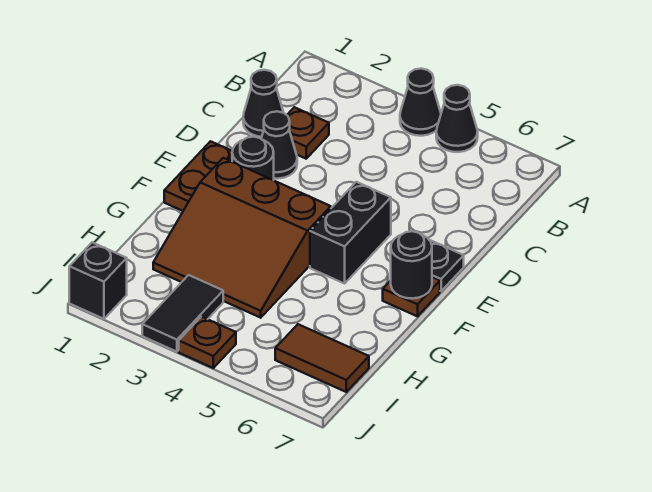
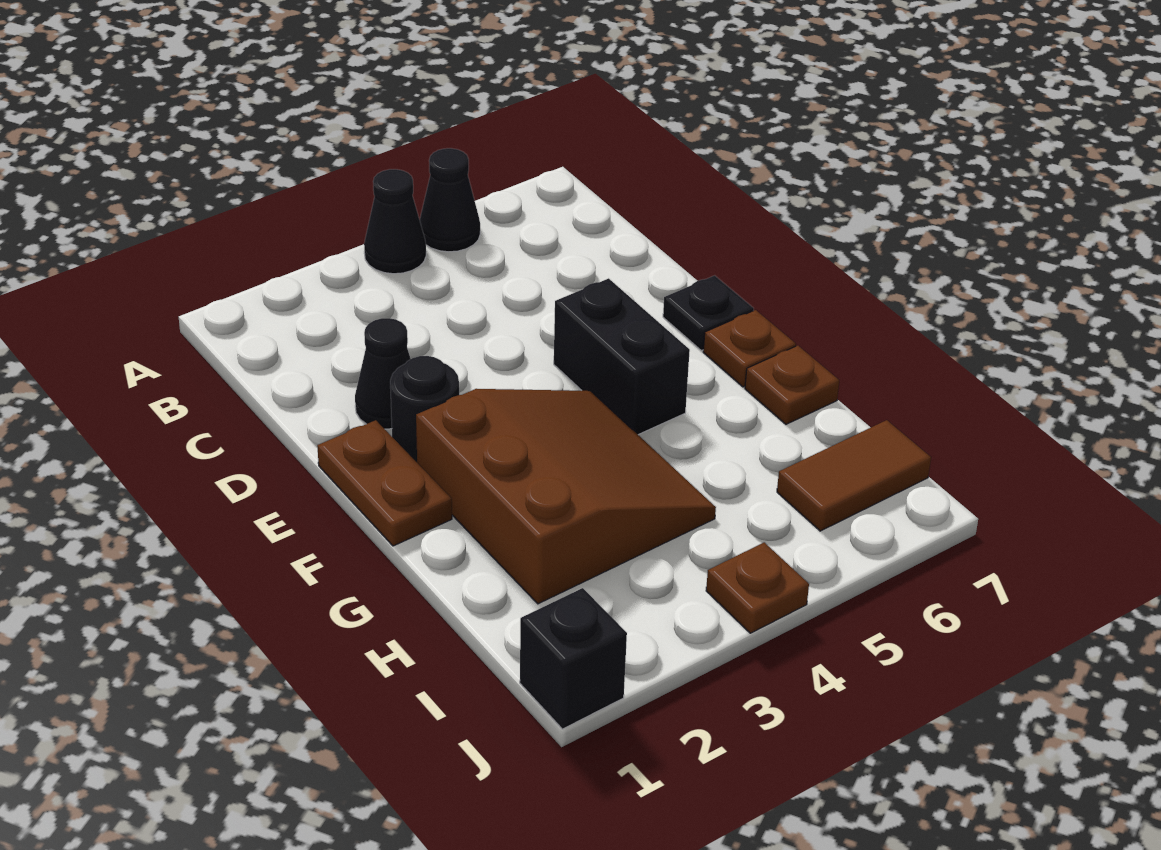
black 1x1 cone [243,70,284,137] -> none
brown 1x1 plate [287,107,329,159] -> brown 1x1 plate moved to [745,346,839,424]
brown 3x3 slope [153,158,331,318] -> brown 3x3 slope turned to [416,389,716,604]
black 1x1 round brick [391,231,432,299] -> none
black 1x2 tile [142,275,223,352] -> none

